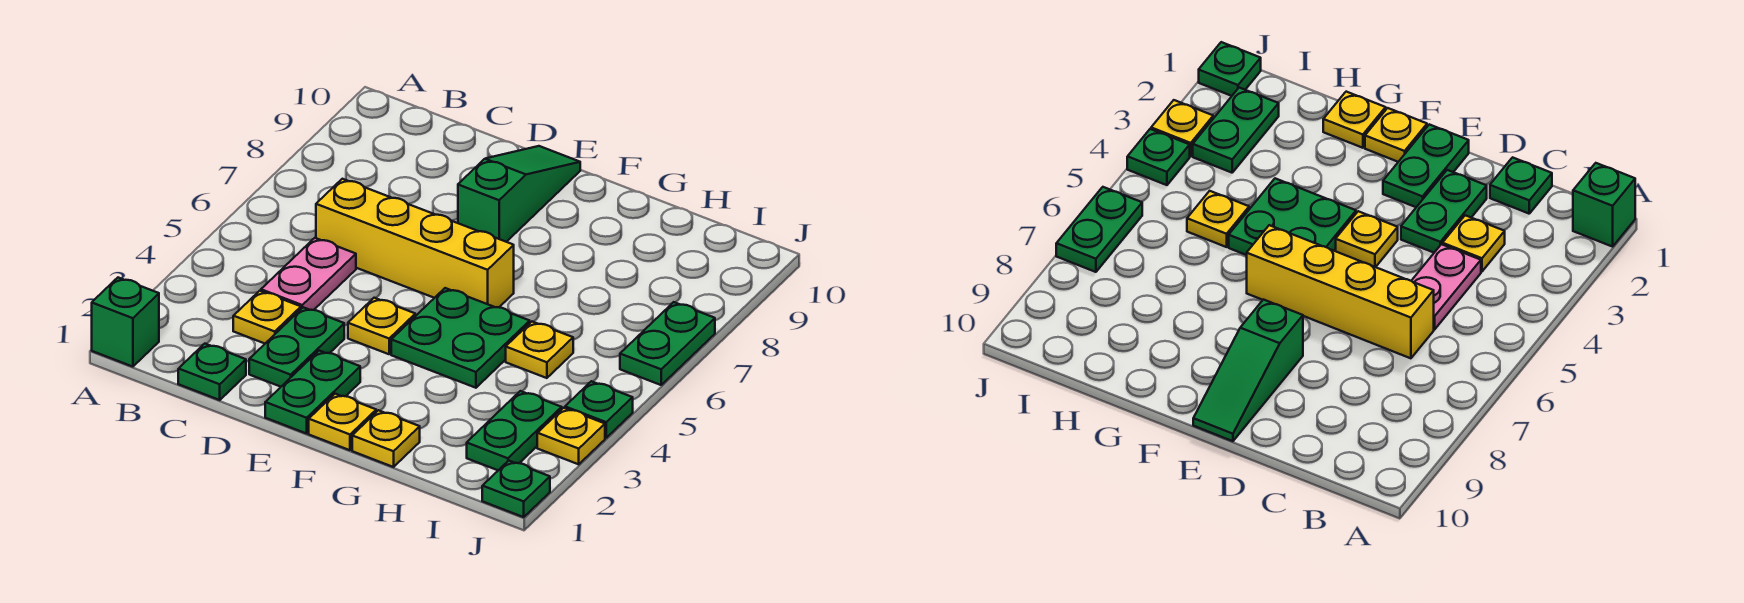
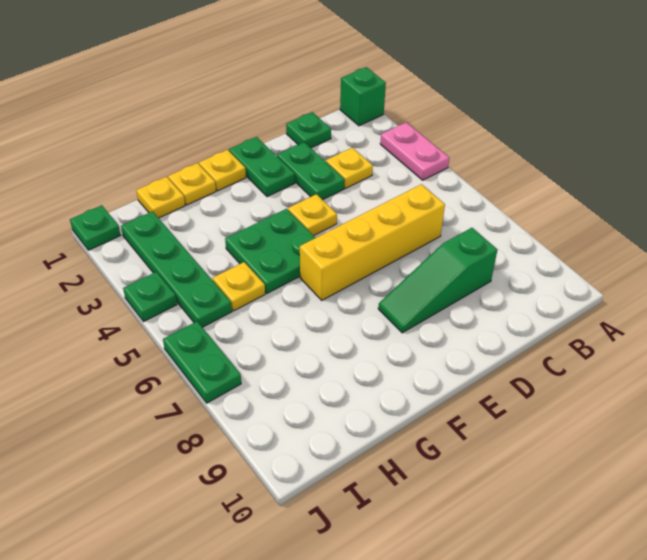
pink 1x2 plate [261,238,356,310] -> pink 1x2 plate moved to [380,122,449,180]
green 1x3 slope [458,146,580,242] -> green 1x3 slope turned to [378,228,497,333]
green 1x2 plate [467,391,562,470] -> green 1x4 plate [121,211,232,327]
yellow 1x1 plate [537,408,605,464] -> yellow 1x1 plate moved to [136,177,185,218]

